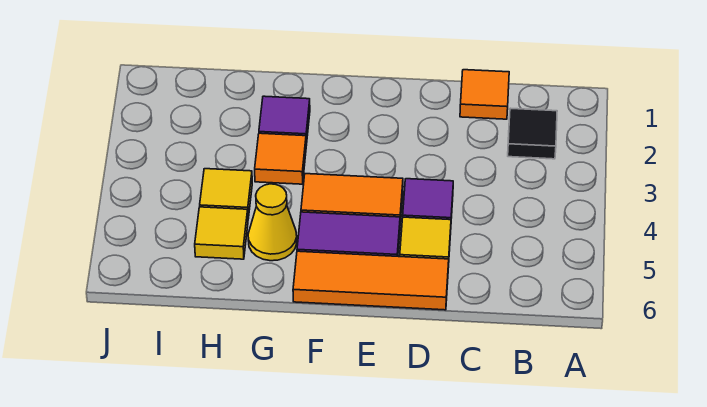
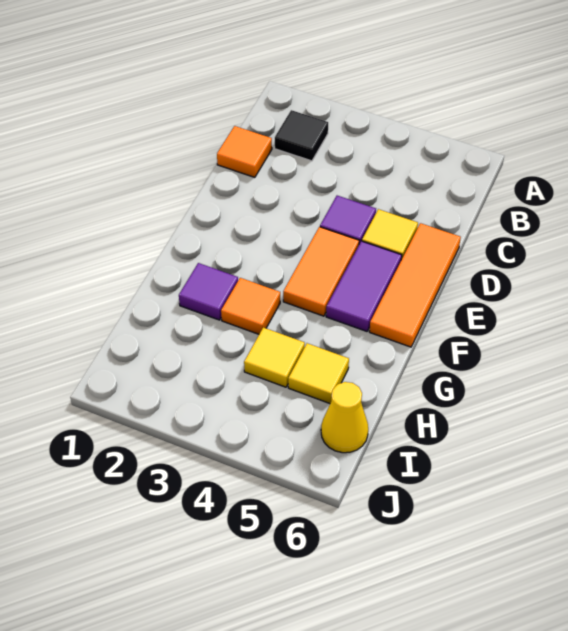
yellow 1x1 cone [248,184,297,261] -> yellow 1x1 cone moved to [321,382,368,453]

